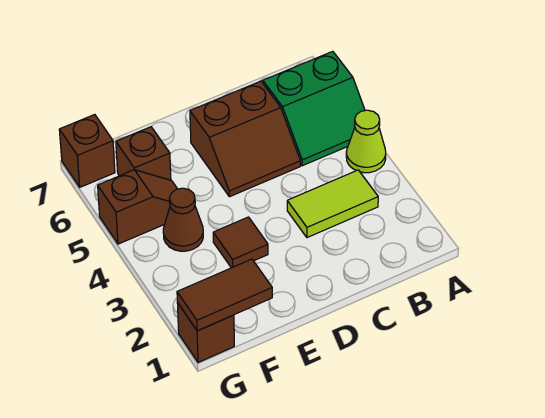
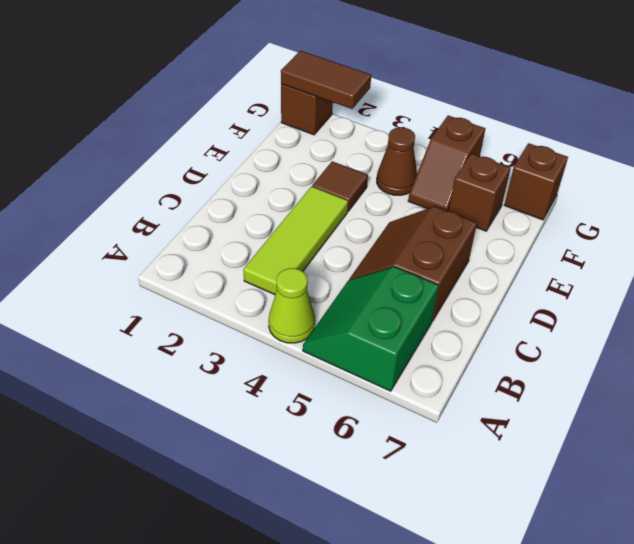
lime 1x2 tile [287,170,378,238] -> lime 1x3 tile [243,186,348,295]
brown 1x2 tile [177,259,272,331] -> brown 1x2 tile turned to [281,51,371,109]

